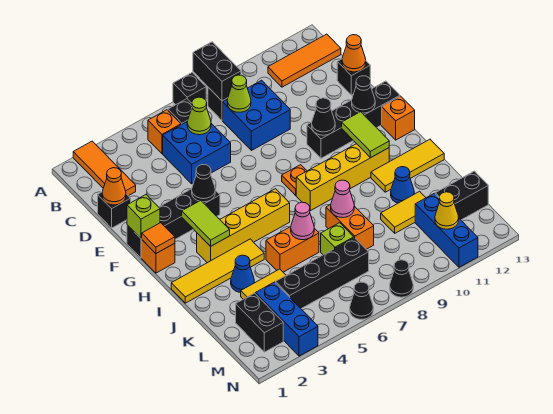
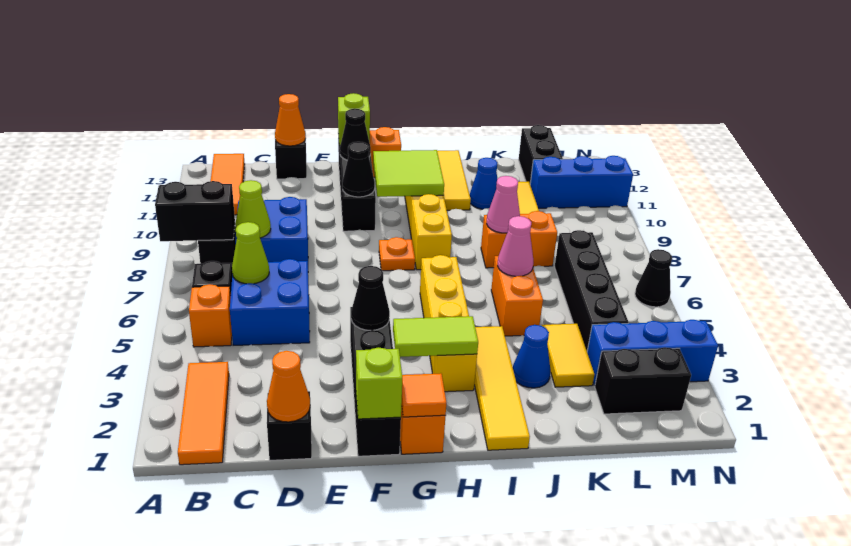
orange 1x3 tile [73,141,136,196] -> orange 1x3 tile turned to [178,362,229,465]
black 1x1 brick [173,73,206,105] -> none
lime 1x2 tile [342,112,389,158] -> lime 2x2 tile [373,150,444,197]
lime 1x1 brick [321,223,354,255] -> lime 1x1 brick moved to [338,93,370,145]
yellow 1x1 cone [435,192,459,229] -> none
black 1x1 cone [390,260,413,297] -> none

